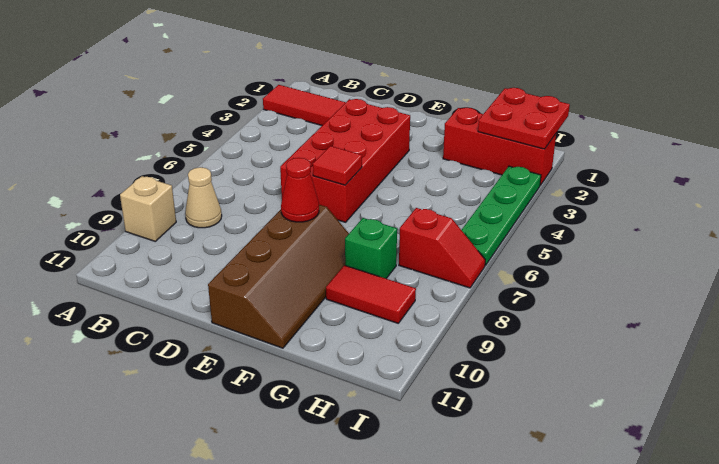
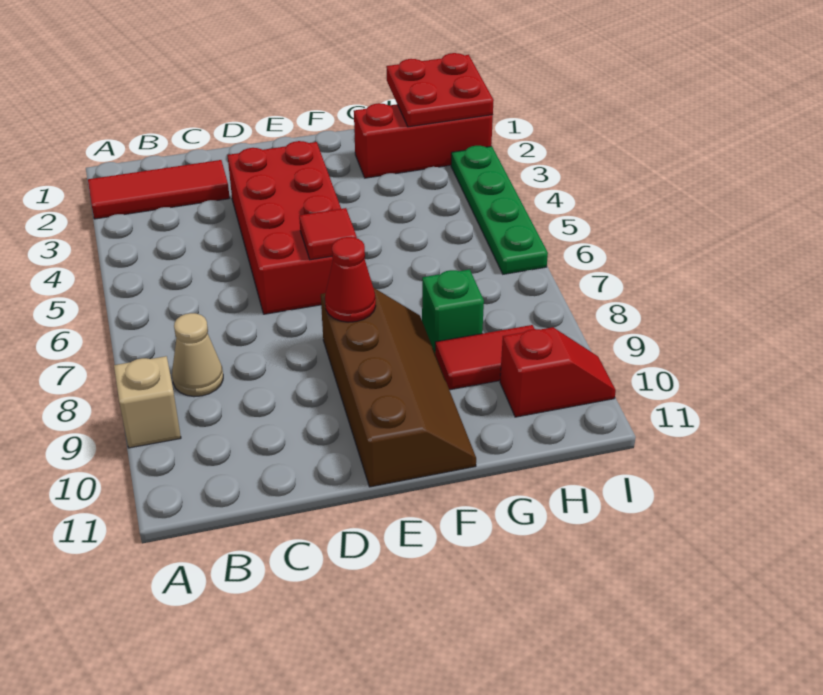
red 1x2 slope [399,208,485,288] -> red 1x2 slope moved to [500,327,616,417]

